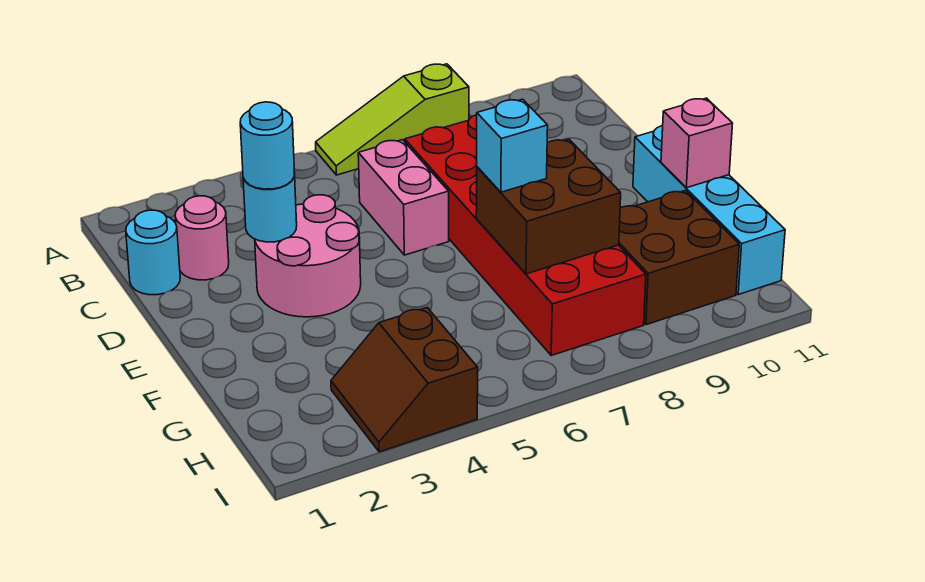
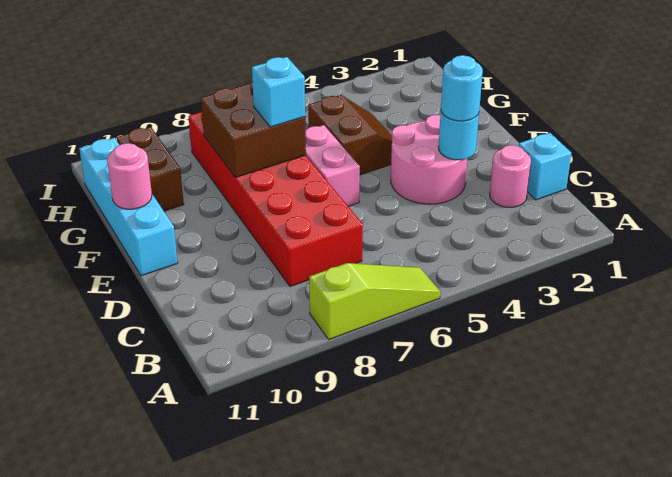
cyan 1x1 round brick [126,210,180,295] -> cyan 1x1 brick [519,133,571,200]
pink 1x2 brick [358,140,449,255] -> pink 1x2 brick moved to [305,125,360,206]
pink 1x1 brick [661,98,733,188] -> pink 1x1 round brick [107,143,152,209]
brown 2x2 brick [619,190,739,325] -> brown 1x2 brick [116,127,184,211]
brown 2x2 slope [331,308,478,452] -> brown 2x2 slope moved to [308,95,392,175]

